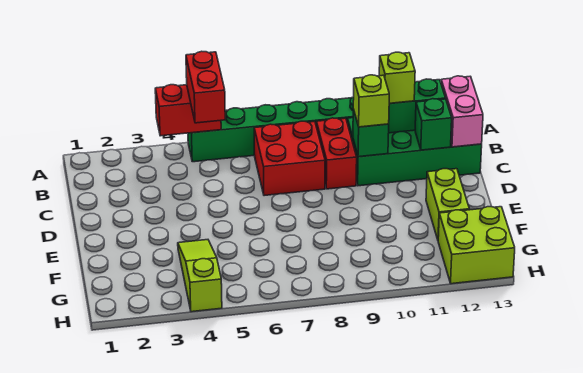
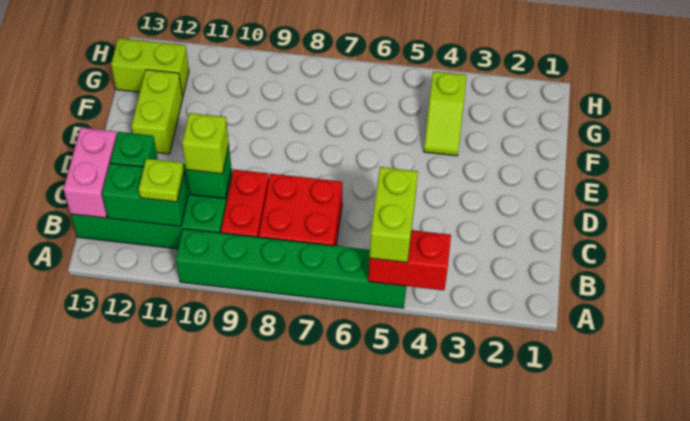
red 1x2 brick [186,51,225,123] -> lime 1x2 brick [370,167,418,263]
lime 1x1 brick [379,52,415,103] -> lime 1x1 plate [139,159,184,202]
lime 1x3 slope [178,240,222,312] -> lime 1x2 slope [424,71,467,156]
lime 2x2 brick [438,207,515,284] -> lime 1x2 brick [111,38,189,97]

